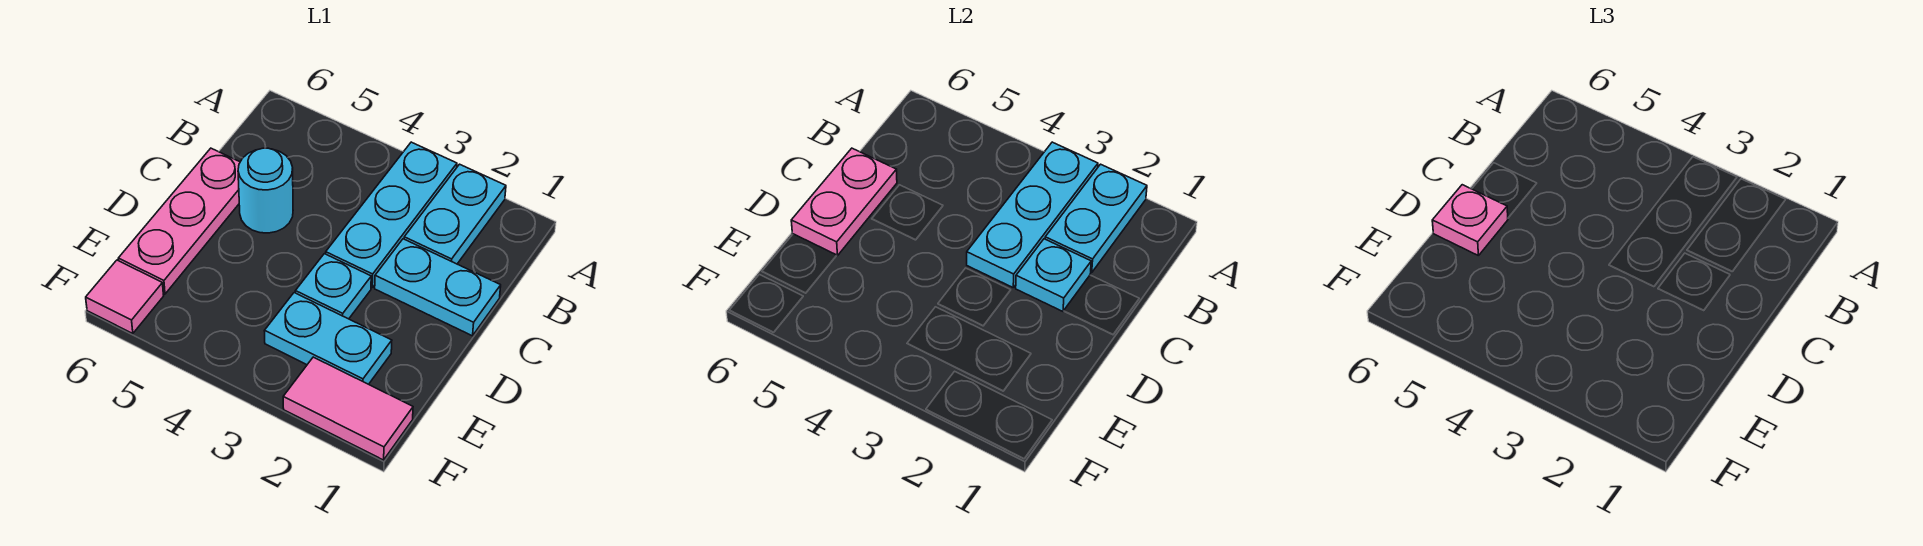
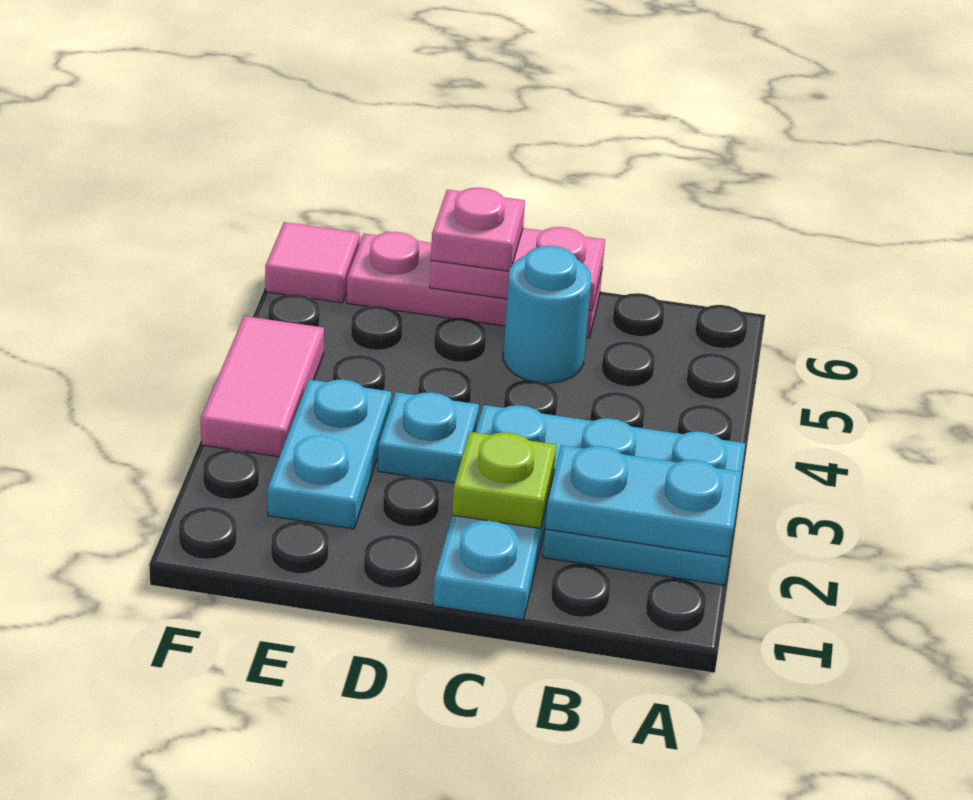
cyan 1x3 plate [967,142,1098,287] -> none
cyan 1x1 plate [1016,239,1091,311] -> lime 1x1 plate [452,432,556,529]
pink 1x2 tile [283,357,413,460] -> pink 1x2 tile moved to [201,316,324,457]

